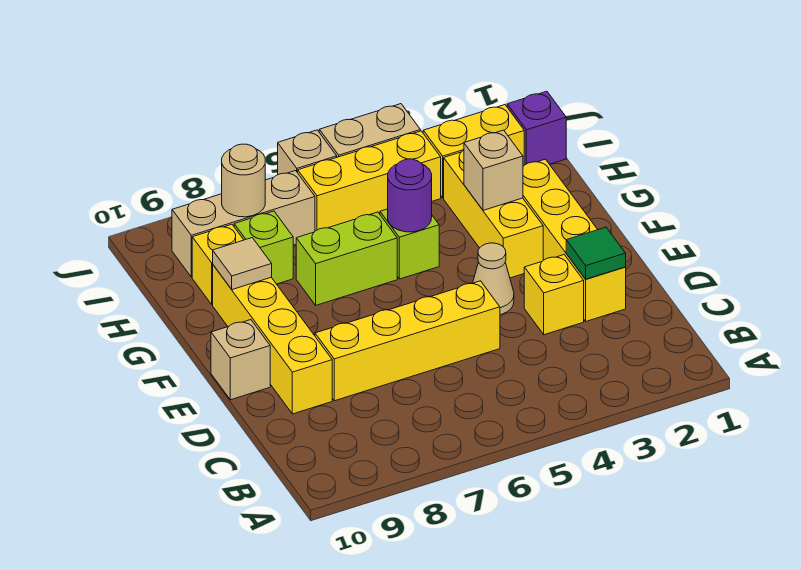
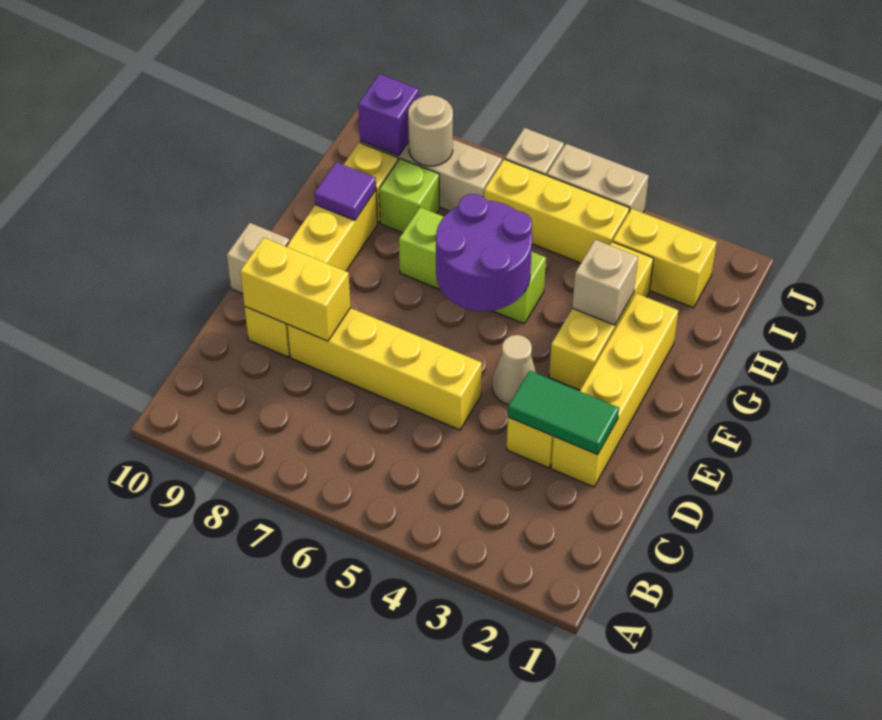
green 1x1 tile [566,227,626,279] -> green 1x2 tile [508,371,619,455]
none -> yellow 1x2 brick [240,238,350,341]
purple 1x1 round brick [388,159,432,232] -> purple 2x2 round brick [436,194,532,311]
tan 1x1 tile [213,238,272,290] -> purple 1x1 tile [314,162,376,220]
purple 1x1 brick [507,91,566,165] -> purple 1x1 brick moved to [358,74,419,156]

